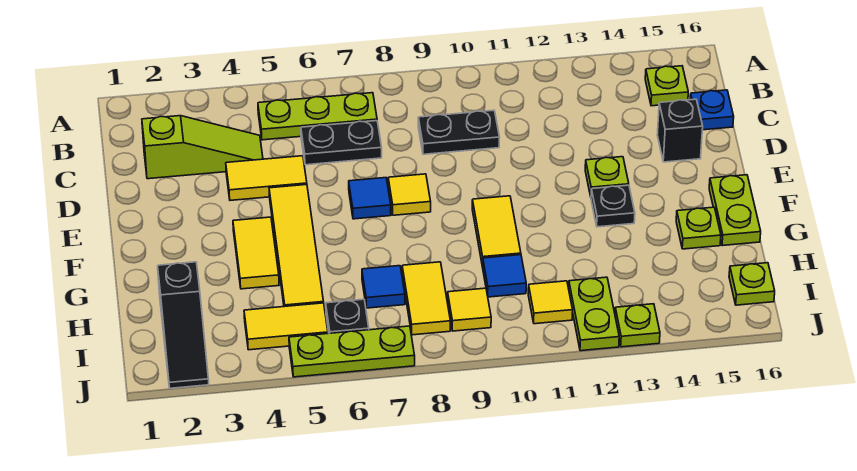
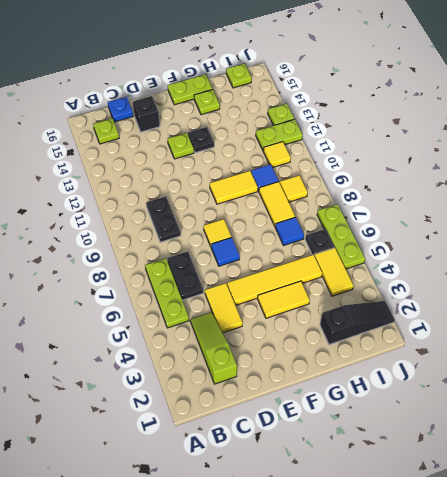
yellow 1x2 tile [402,262,450,335] -> yellow 1x2 tile turned to [259,182,295,226]

